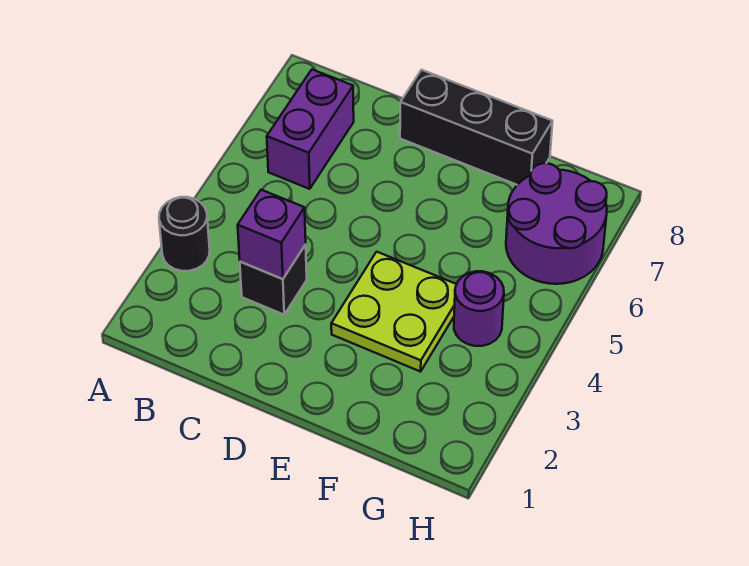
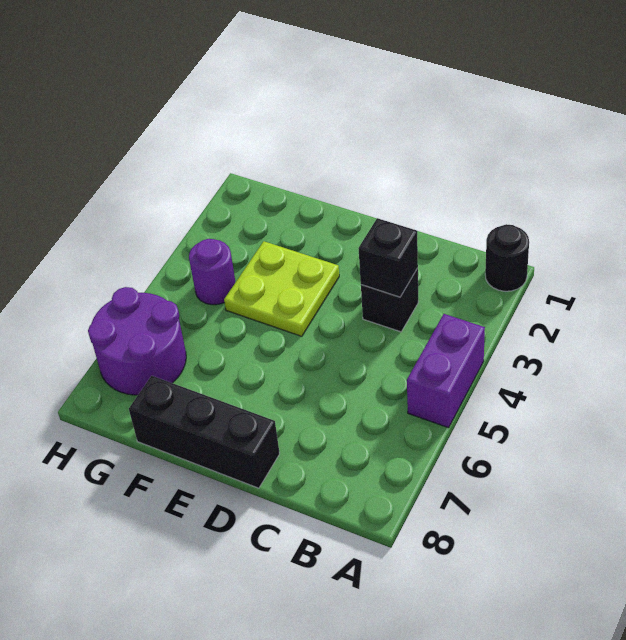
black 1x1 round brick [159,197,210,271] -> black 1x1 round brick moved to [485,224,529,291]
purple 1x2 brick [267,70,354,189] -> purple 1x2 brick moved to [407,314,485,428]
purple 1x1 brick [238,190,306,279] -> black 1x1 brick [358,218,418,297]

